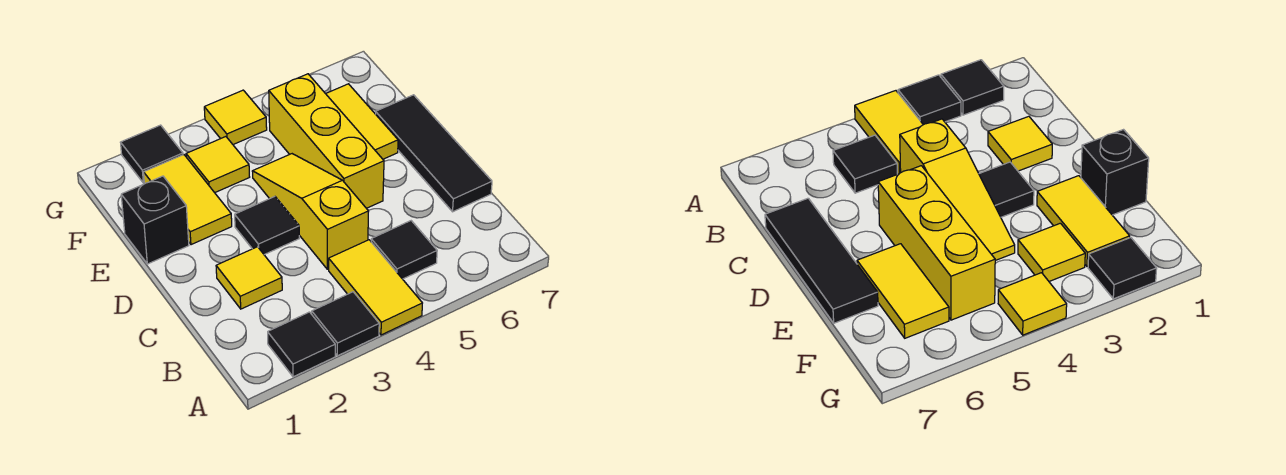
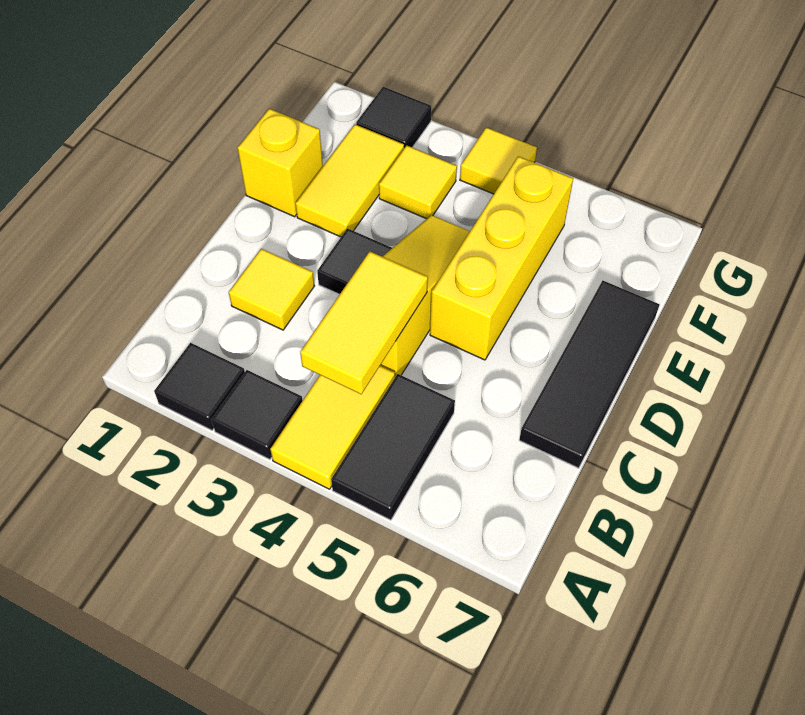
black 1x1 tile [371,221,437,279] -> black 1x2 tile [331,374,455,520]
black 1x1 brick [121,176,189,264] -> yellow 1x1 brick [238,109,323,217]
yellow 1x2 tile [326,84,398,159] -> yellow 1x2 tile moved to [300,251,428,394]

